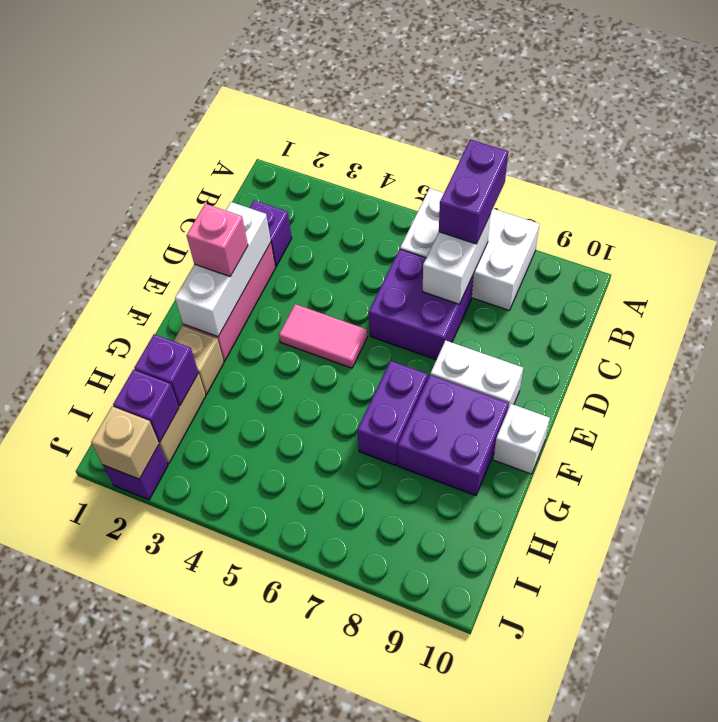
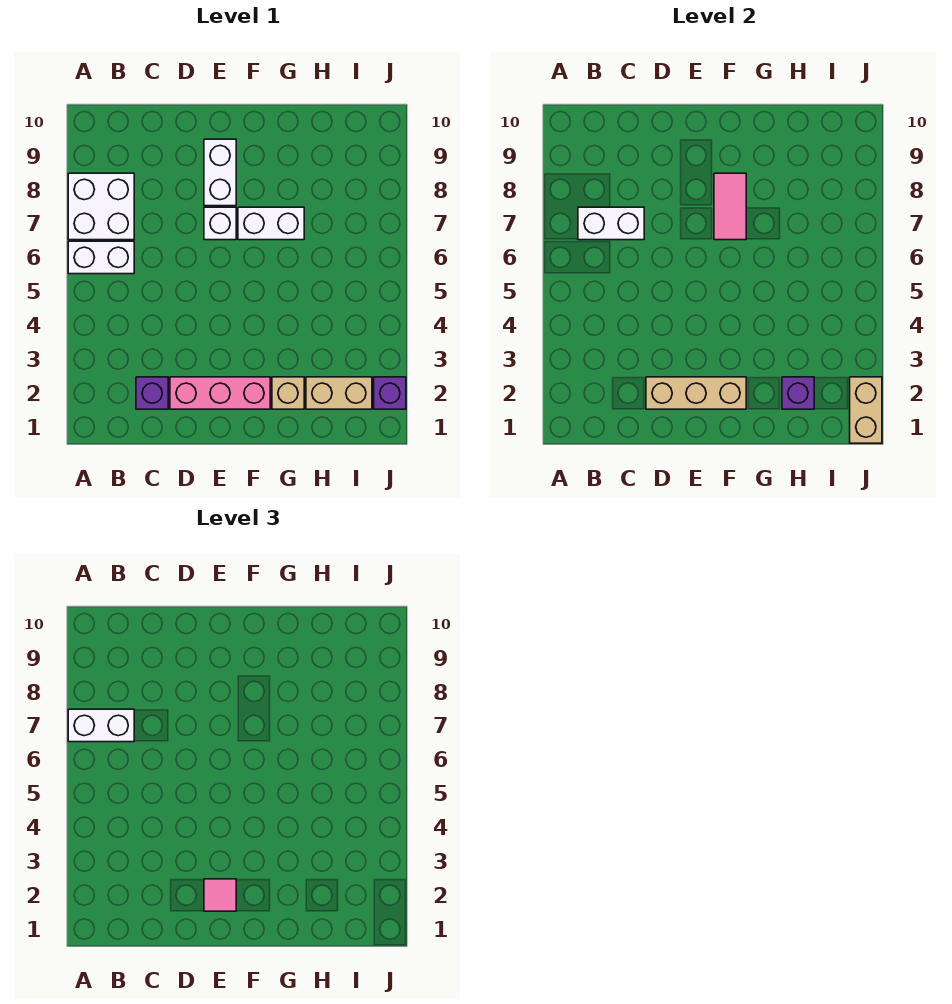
purple 1x2 brick [439,139,508,244] -> white 1x2 brick [68,709,134,742]
purple 2x2 brick [369,249,473,360] -> none
white 1x3 brick [175,202,271,337] -> tan 1x3 brick [646,377,746,409]
pink 1x1 brick [186,204,248,277] -> pink 1x1 tile [204,879,236,911]
pink 1x2 tile [279,304,367,368] -> pink 1x2 tile moved to [714,173,746,240]
purple 1x2 brick [357,361,428,465] -> white 1x2 brick [238,207,304,240]
purple 2x2 brick [398,375,509,496] -> none
white 1x1 brick [493,404,550,474] -> white 1x1 brick moved to [204,207,236,240]
purple 1x1 brick [113,370,179,442] -> none
tan 1x1 brick [91,407,159,479] -> tan 1x2 brick [850,377,882,443]

